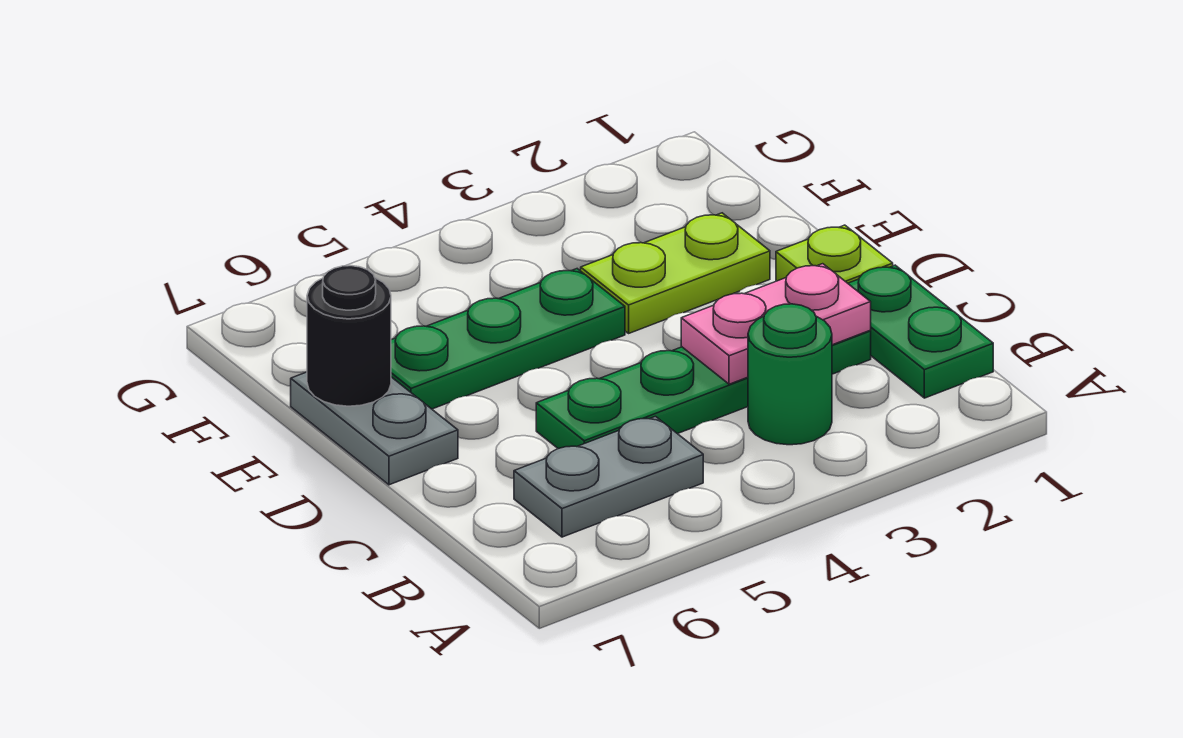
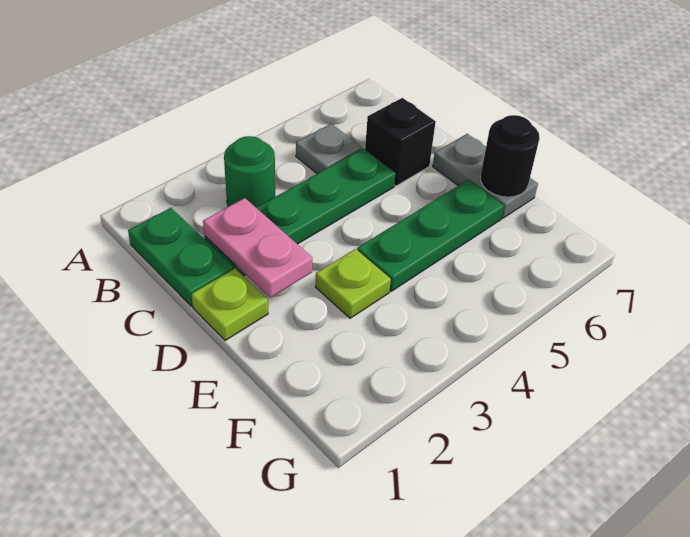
grey 1x2 plate [514,417,703,537] -> grey 1x1 plate [296,124,362,174]
pink 1x2 plate [681,264,871,384] -> pink 1x2 plate turned to [203,198,312,298]
none -> black 1x1 brick [365,98,436,186]
lime 1x2 plate [581,213,770,333] -> lime 1x1 plate [315,249,391,318]

